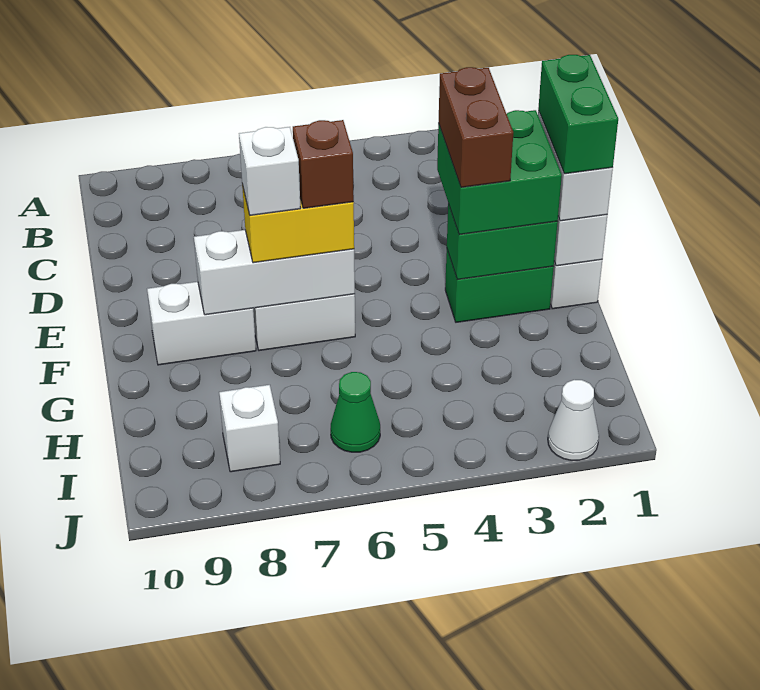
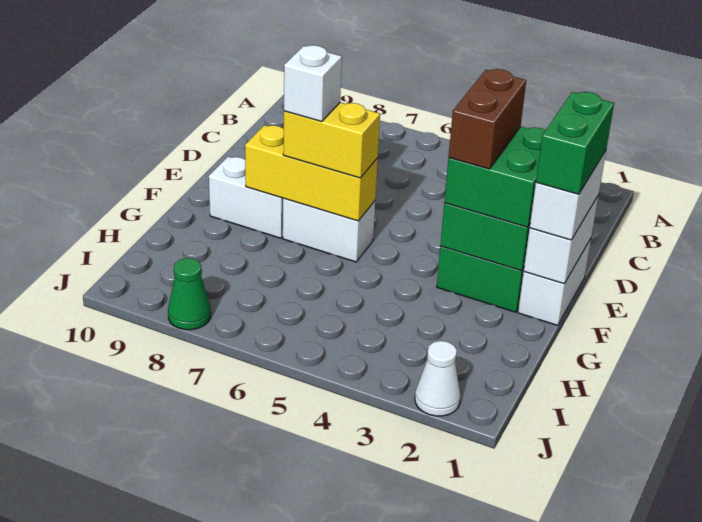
white 1x3 brick [194,230,355,315] -> yellow 1x3 brick [245,125,378,221]
brown 1x1 brick [293,120,354,208] -> none
green 1x1 cone [331,372,380,452] -> green 1x1 cone moved to [168,258,211,330]
white 1x1 brick [219,385,280,472] -> none

